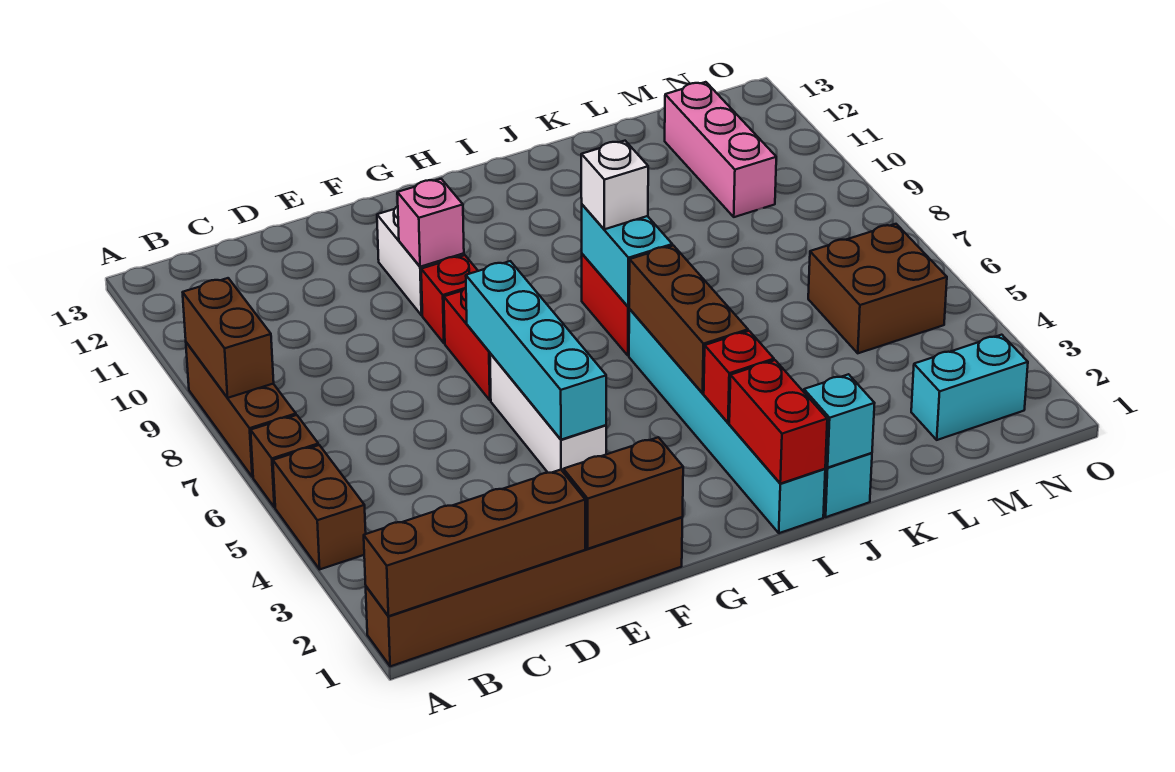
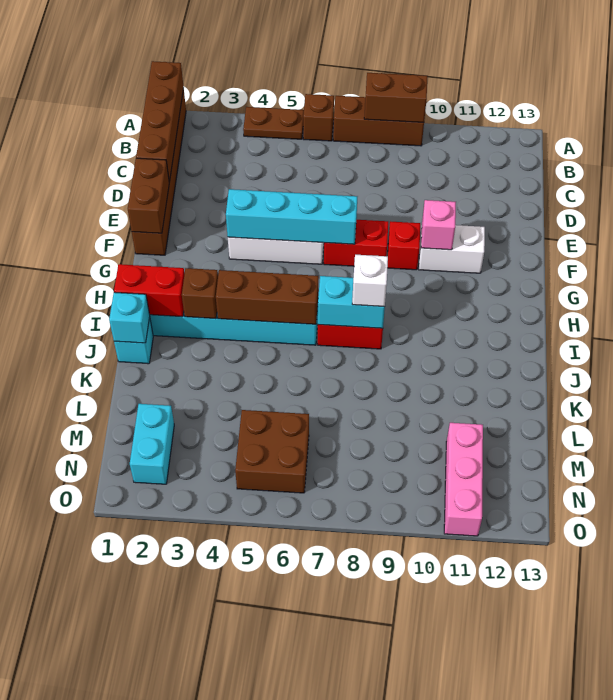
brown 1x2 brick [273,445,366,569] -> brown 1x2 plate [243,107,304,139]
red 1x1 brick [704,331,774,423] -> brown 1x1 brick [182,268,218,319]
pink 1x3 brick [665,82,776,217] -> pink 1x3 brick turned to [444,423,483,536]

